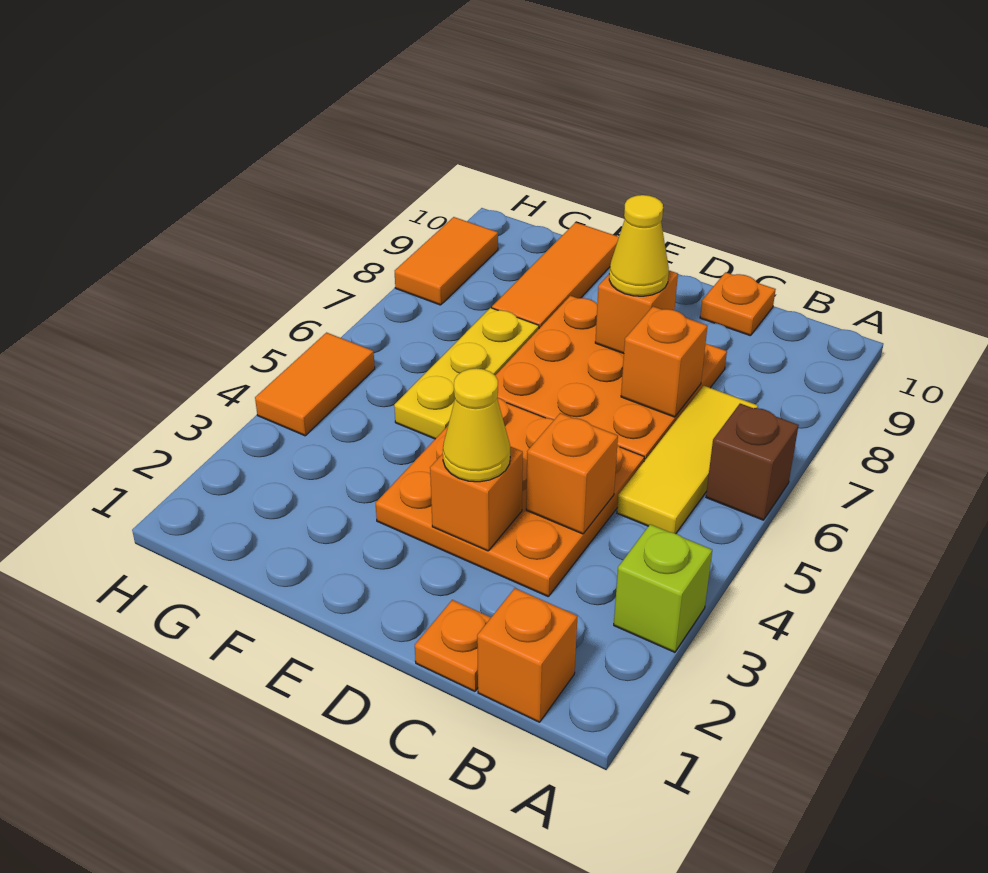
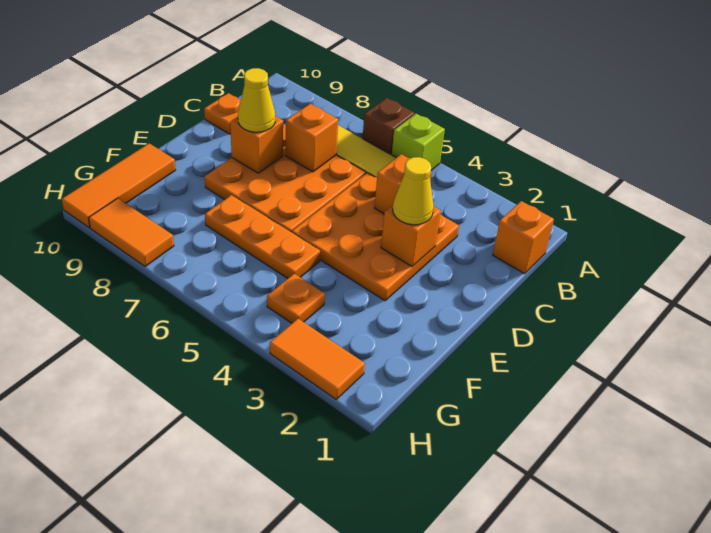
lime 1x1 brick [614,524,712,652] -> lime 1x1 brick moved to [392,114,445,170]
orange 1x1 plate [415,600,491,691] -> orange 1x1 plate moved to [267,274,325,323]
yellow 1x3 plate [394,308,539,439] -> orange 1x3 plate [205,195,320,278]
orange 1x3 tile [492,222,619,328] -> orange 1x3 tile turned to [62,143,175,228]
orange 1x2 tile [255,333,375,436] -> orange 1x2 tile moved to [270,319,365,399]

